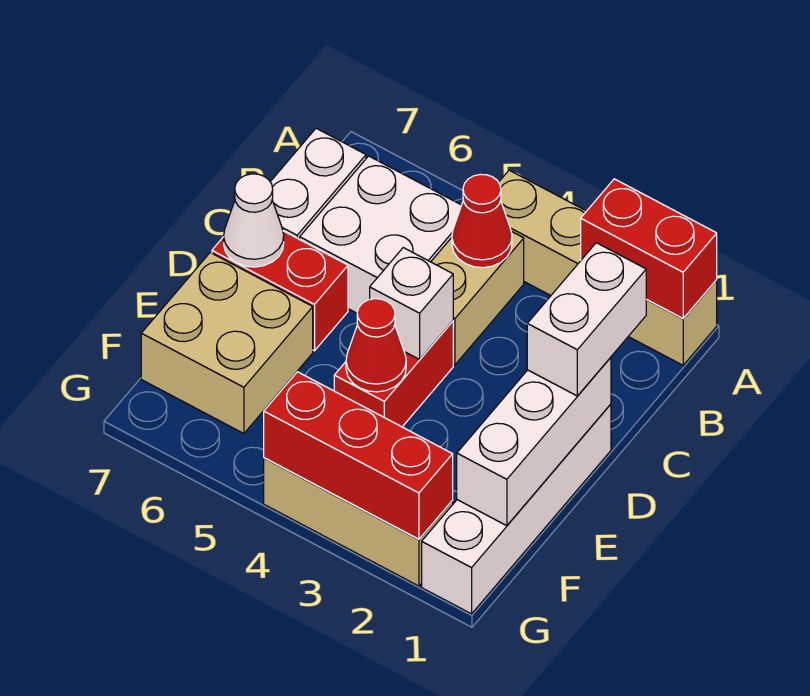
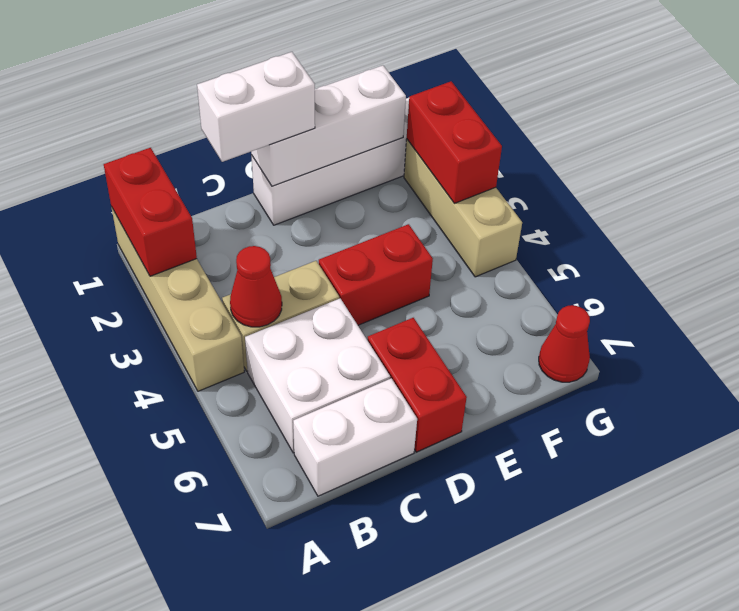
white 1x1 brick [370,248,453,359] -> none
white 1x1 cone [224,174,284,267] -> none
red 1x1 cone [346,299,406,392] -> red 1x1 cone moved to [539,305,590,382]
tan 2x2 brick [141,253,313,434] -> none
red 1x3 brick [264,372,453,539] -> red 1x2 brick [407,81,502,203]

